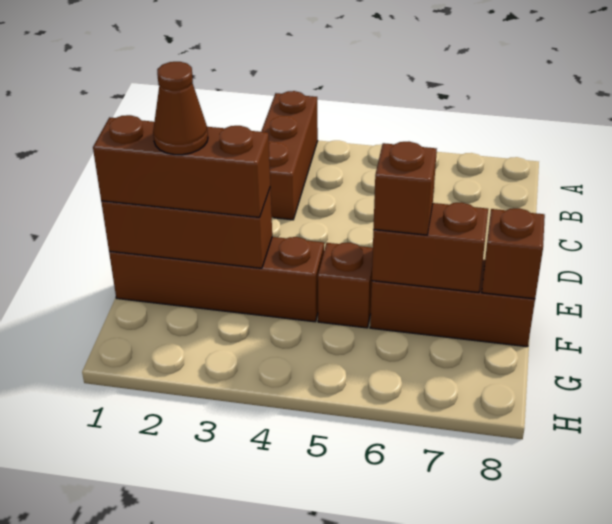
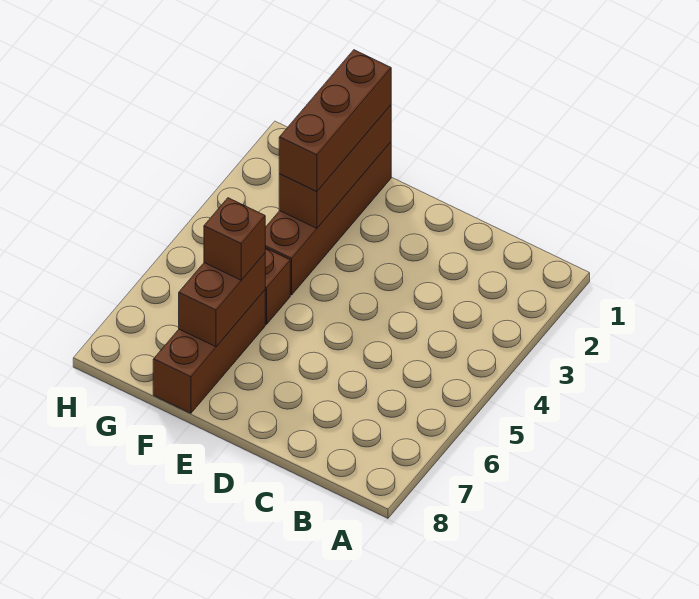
brown 1x3 brick [261,91,318,220] -> none
brown 1x1 cone [153,62,208,155] -> none
brown 1x1 brick [482,208,545,299] -> none

